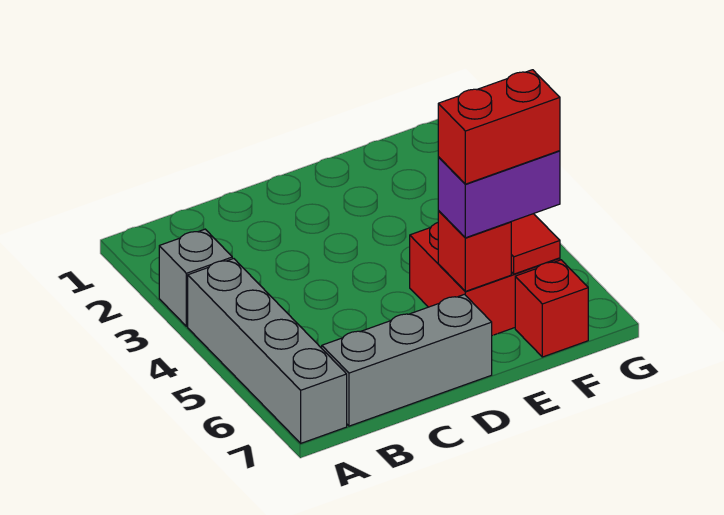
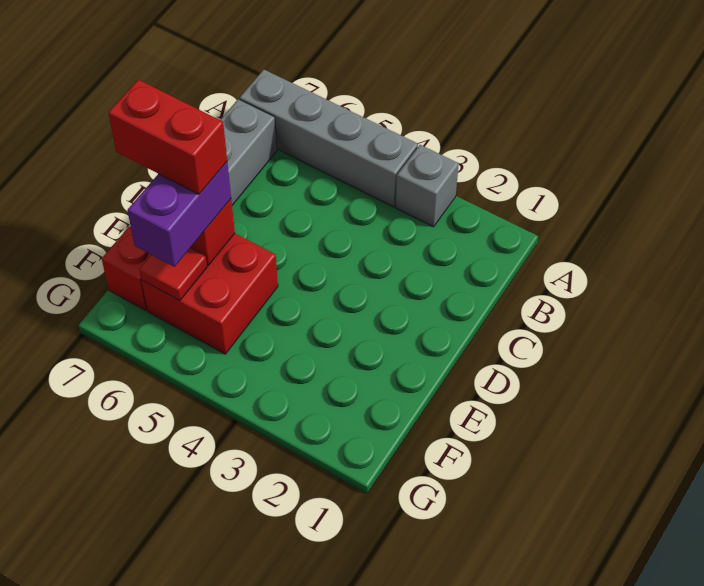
red 1x2 brick [438,70,560,184] -> red 1x2 brick turned to [108,80,227,194]

